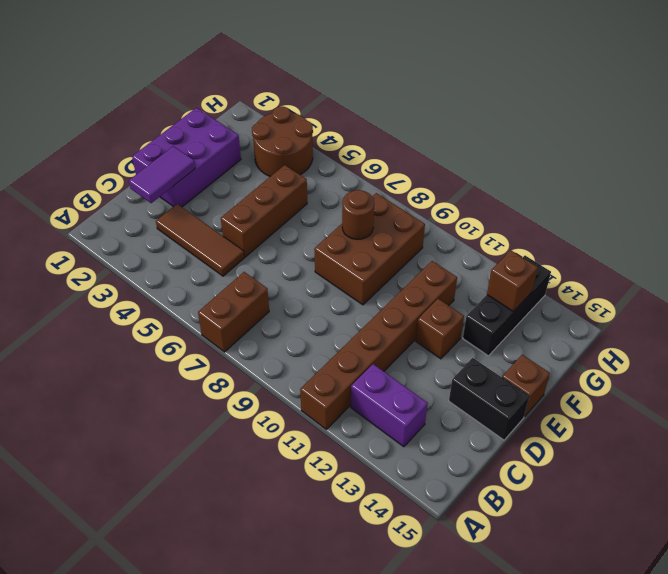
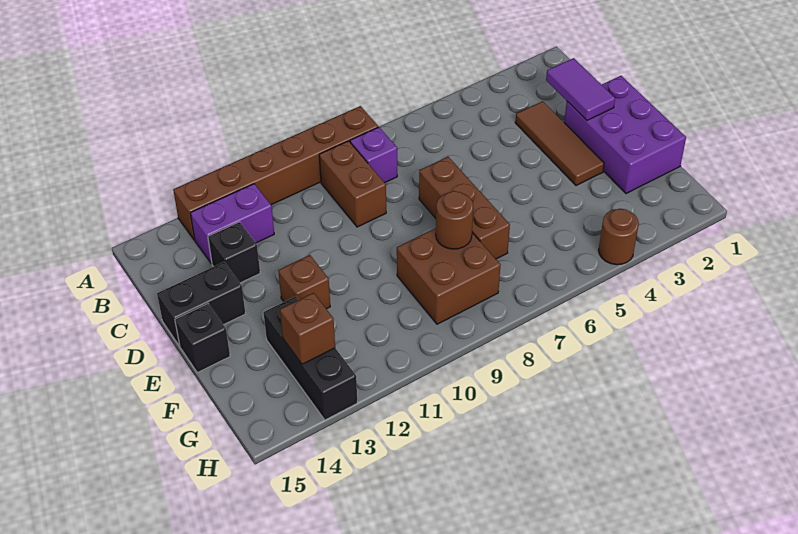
brown 1x2 brick [198,272,269,352] -> brown 1x2 brick moved to [319,141,386,227]
brown 1x6 brick [300,261,457,429] -> brown 1x6 brick turned to [173,106,378,240]
none -> purple 1x1 brick [350,127,397,183]
brown 1x3 tile [156,204,244,276] -> brown 1x3 tile turned to [515,101,604,186]
none -> black 1x1 brick [208,222,260,283]
brown 1x3 brick [221,165,307,257] -> brown 1x3 brick moved to [419,157,510,259]
brown 2x3 brick [314,193,425,305] -> brown 2x2 brick [397,228,500,324]
brown 1x1 brick [502,355,550,417] -> black 1x1 brick [175,304,230,373]
brown 2x2 round brick [252,106,313,177] -> brown 1x1 round brick [598,209,639,265]

